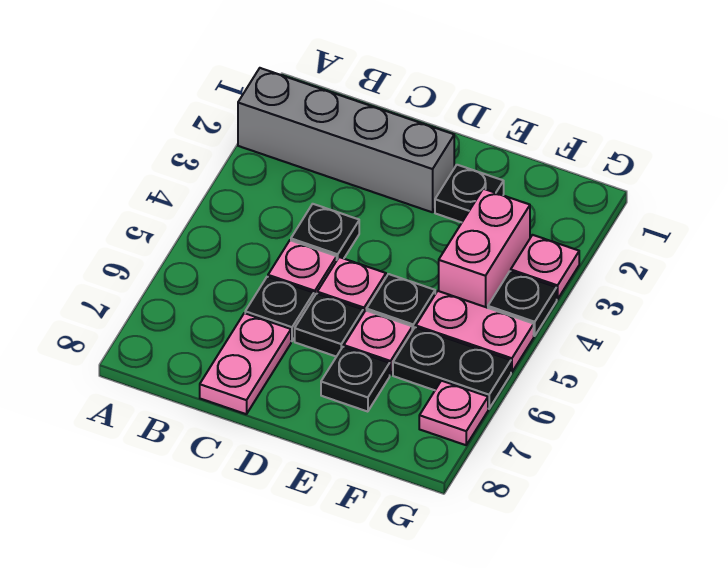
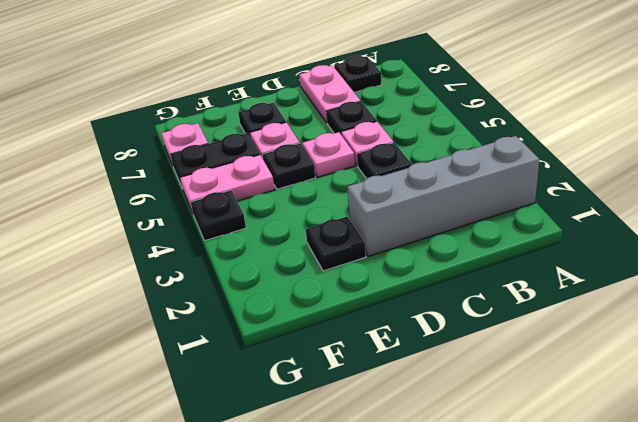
black 1x1 plate [295,294,363,357] -> black 1x1 plate moved to [334,56,382,92]
pink 1x2 brick [439,189,530,308] -> none
pink 1x1 plate [511,235,579,299] -> none

